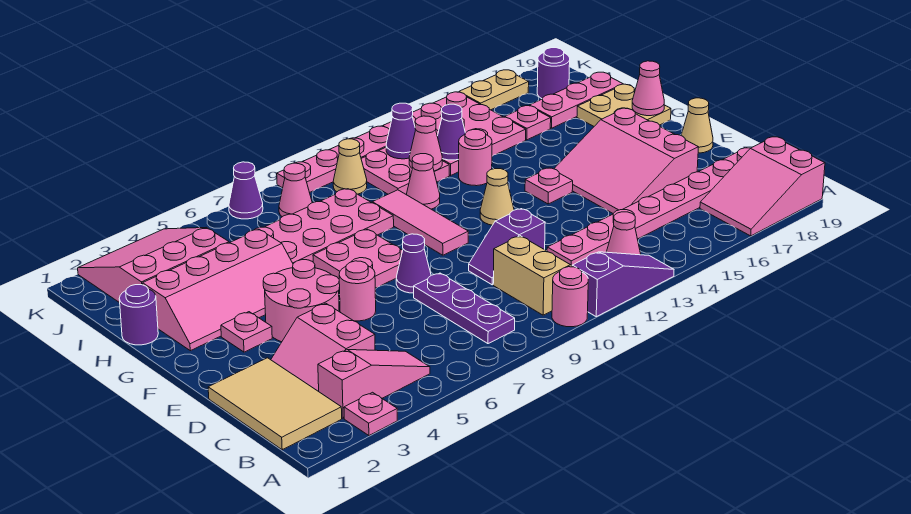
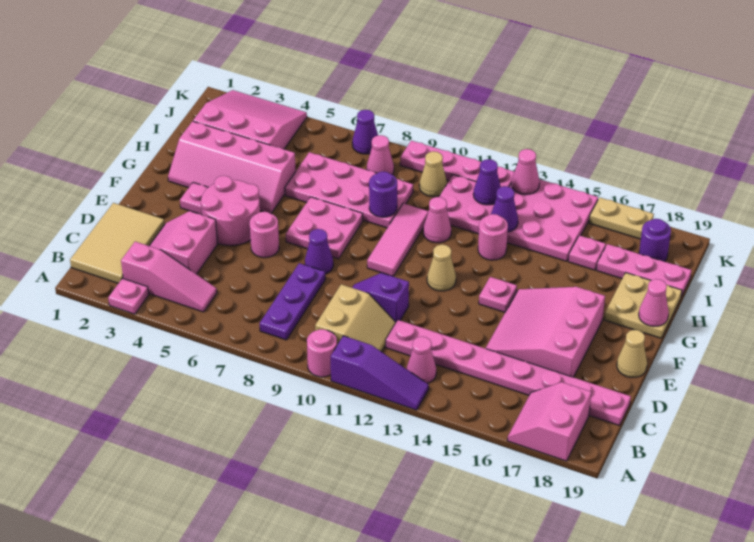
pink 2x3 slope [700,137,825,236] -> pink 2x2 slope [507,382,591,461]
purple 1x1 round brick [119,285,158,345] -> purple 1x1 round brick moved to [369,171,397,217]
pink 1x1 cone [409,116,442,171] -> pink 1x1 cone moved to [512,149,540,195]

